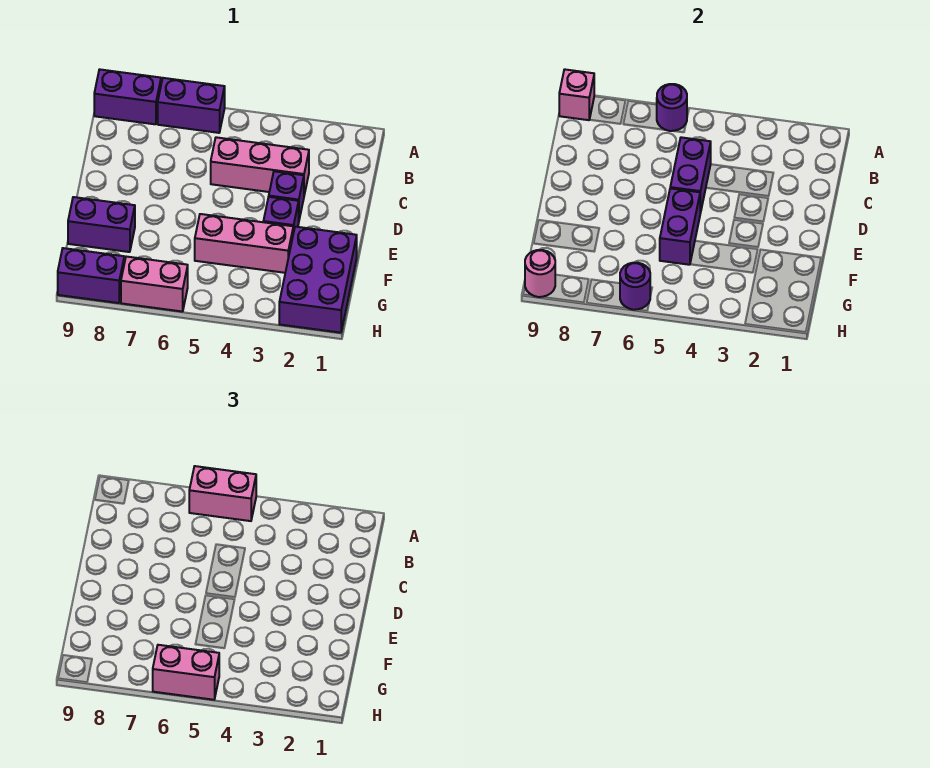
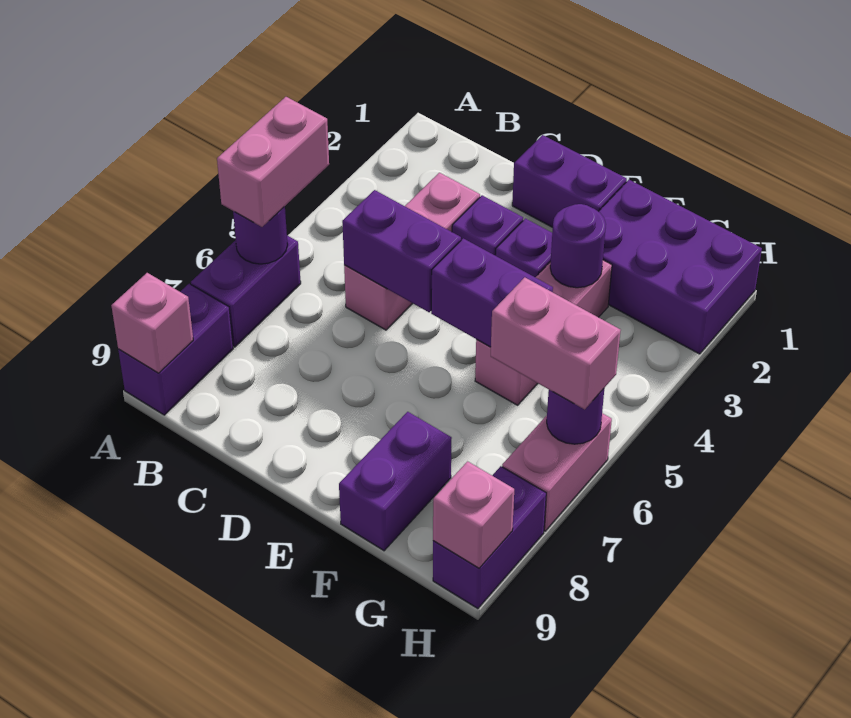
none -> purple 1x2 brick [512,135,627,227]
none -> purple 1x1 round brick [550,204,606,288]
pink 1x2 brick [153,645,219,700] -> pink 1x2 brick turned to [491,277,621,409]
pink 1x1 round brick [525,250,555,297] -> pink 1x1 brick [433,461,514,568]

